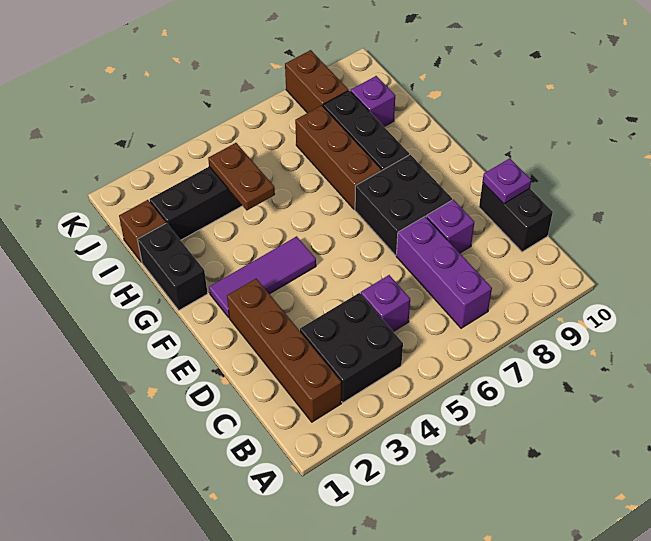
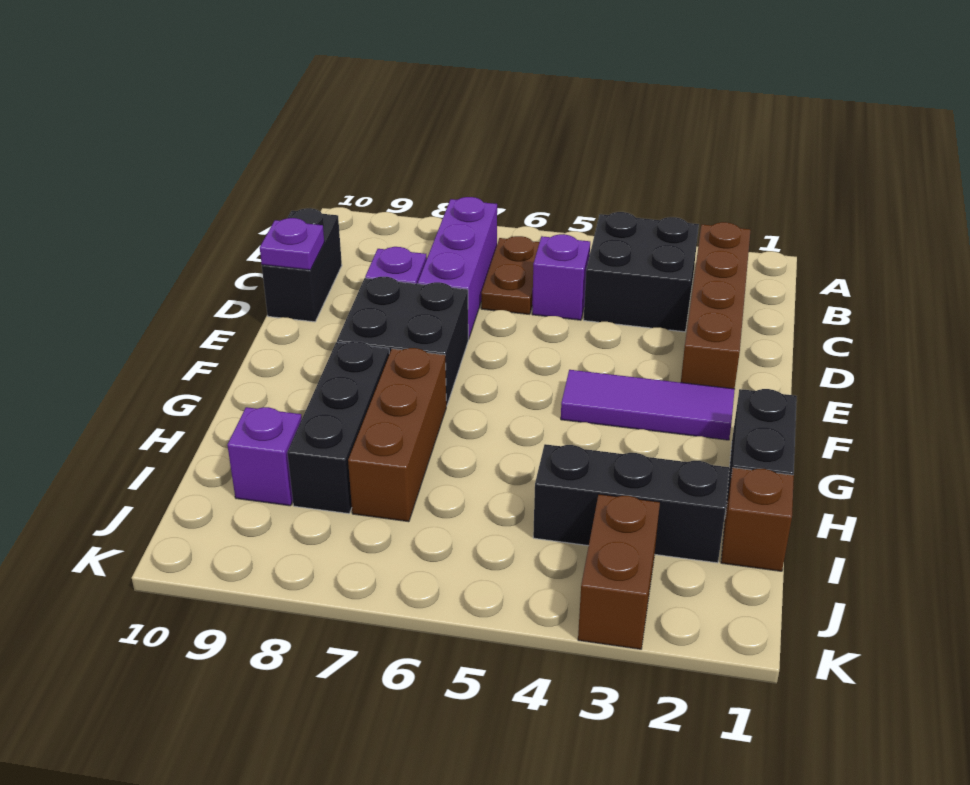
brown 1x2 plate [208,143,275,210] -> brown 1x2 plate moved to [481,236,540,314]
brown 1x2 brick [285,50,348,113] -> brown 1x2 brick moved to [578,494,660,649]

